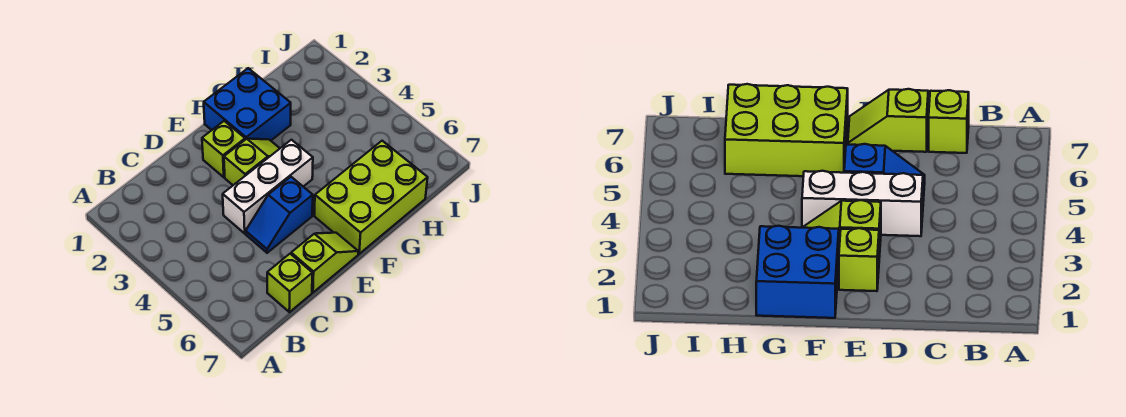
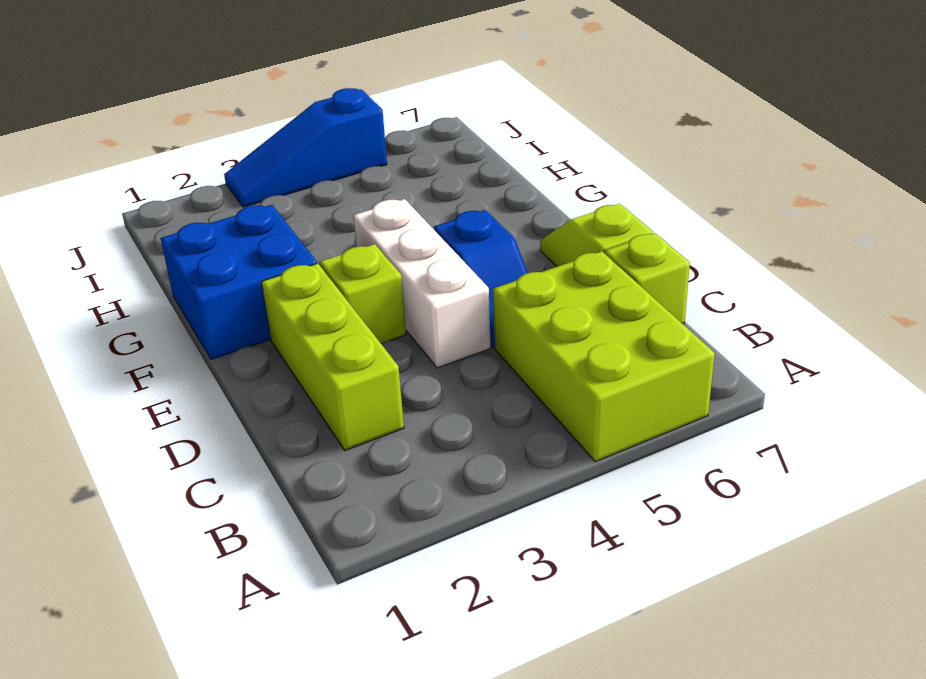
lime 1x1 brick [202,121,245,177] -> lime 1x3 brick [262,263,404,450]
lime 2x3 brick [314,141,428,254] -> lime 2x3 brick moved to [493,251,715,462]
none -> blue 1x3 slope [224,88,387,207]

